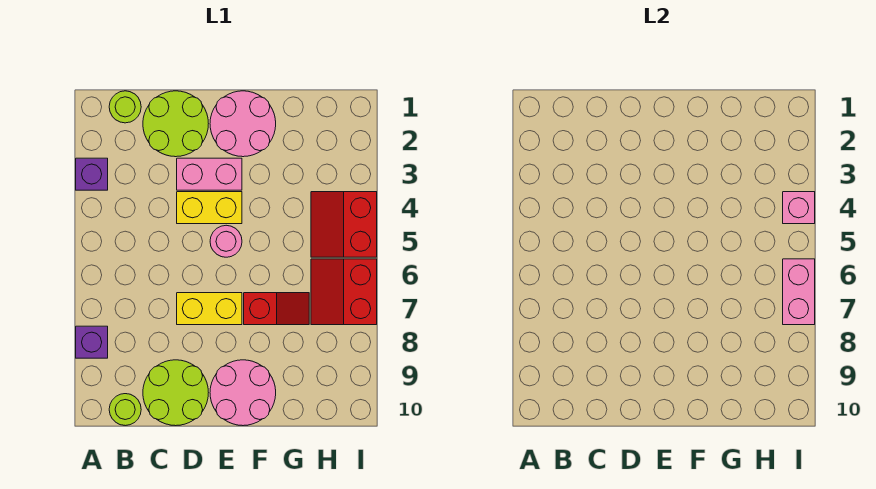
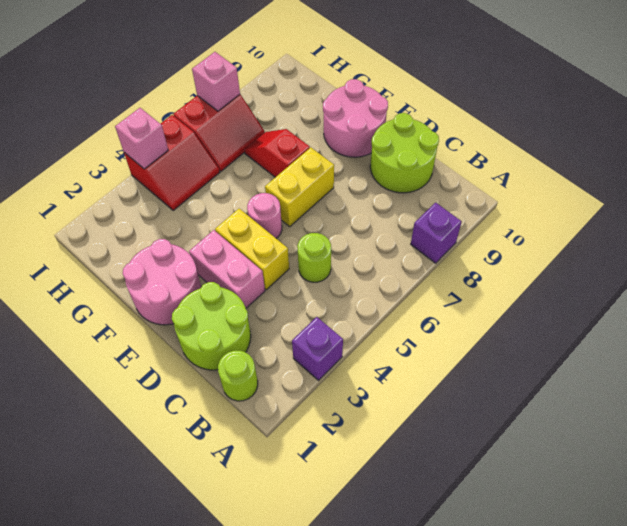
lime 1x1 round brick [109,394,141,426] -> lime 1x1 round brick moved to [297,233,331,282]
yellow 1x2 brick [177,293,242,325] -> yellow 1x2 brick turned to [265,148,334,226]
pink 1x2 brick [783,259,815,325] -> pink 1x1 brick [192,52,240,111]

